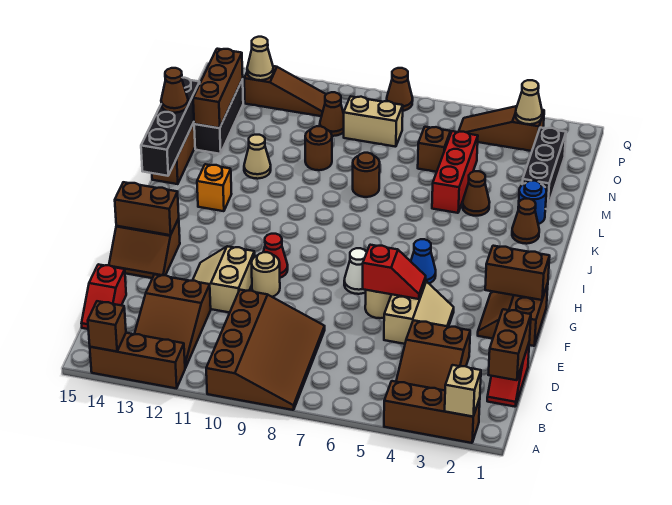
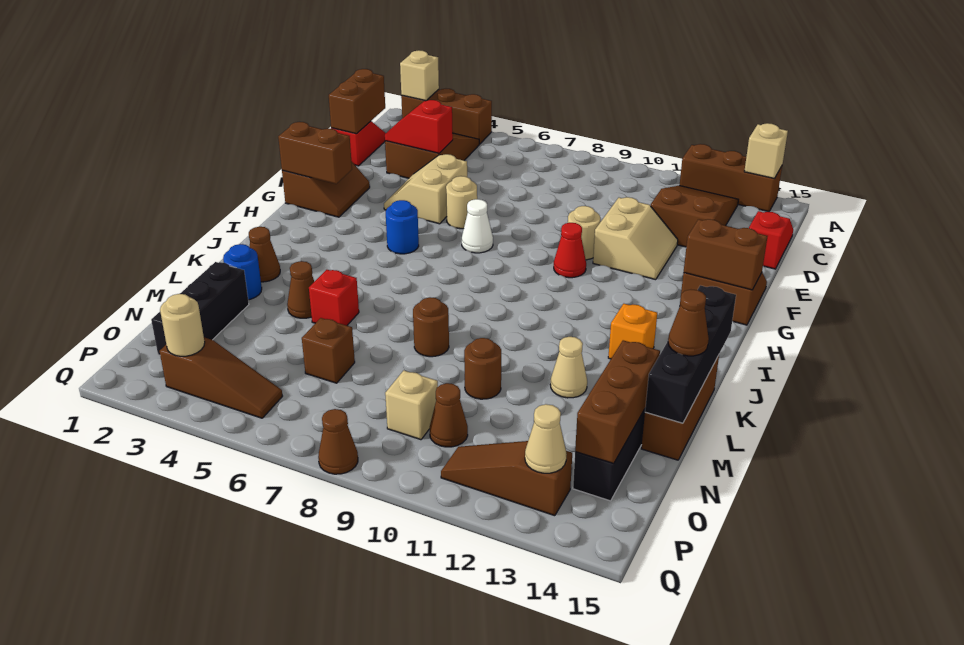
brown 3x4 slope [206,290,325,410] -> none
brown 1x1 brick [88,301,126,352] -> tan 1x1 brick [744,123,788,179]
red 1x2 slope [363,245,426,299] -> red 1x2 slope moved to [385,100,453,153]
blue 1x1 cone [411,239,436,283] -> blue 1x1 round brick [386,200,419,254]
red 1x3 brick [432,131,478,213] -> red 1x1 brick [309,270,359,326]
tan 1x2 brick [344,96,403,147] -> tan 1x1 brick [385,370,438,440]
tan 1x1 cone [516,80,542,124] -> tan 1x1 round brick [160,294,205,356]

